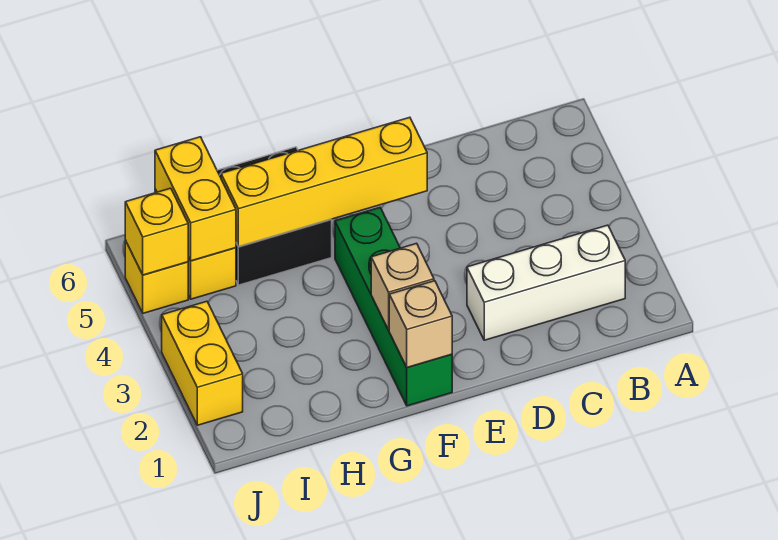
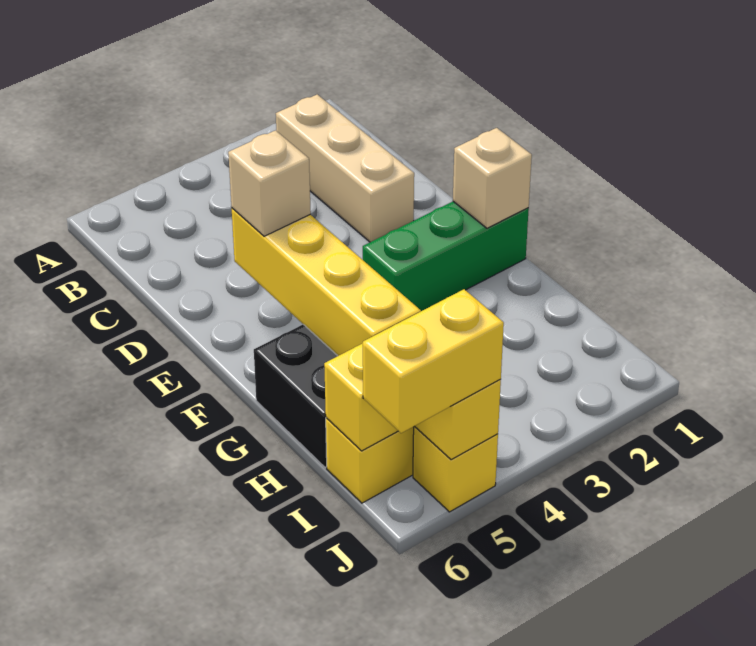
white 1x3 brick [467,225,625,340] -> tan 1x3 brick [276,95,414,242]
green 1x4 brick [335,207,452,406] -> green 1x3 brick [363,202,529,311]
tan 1x1 brick [371,243,434,330] -> tan 1x1 brick moved to [228,130,311,236]
yellow 1x2 brick [162,301,243,425] -> yellow 1x2 brick moved to [363,289,504,433]

